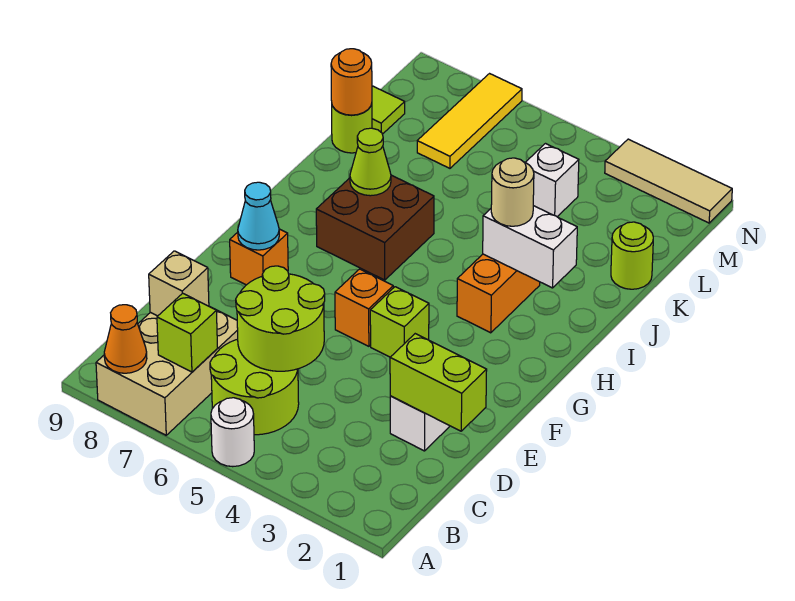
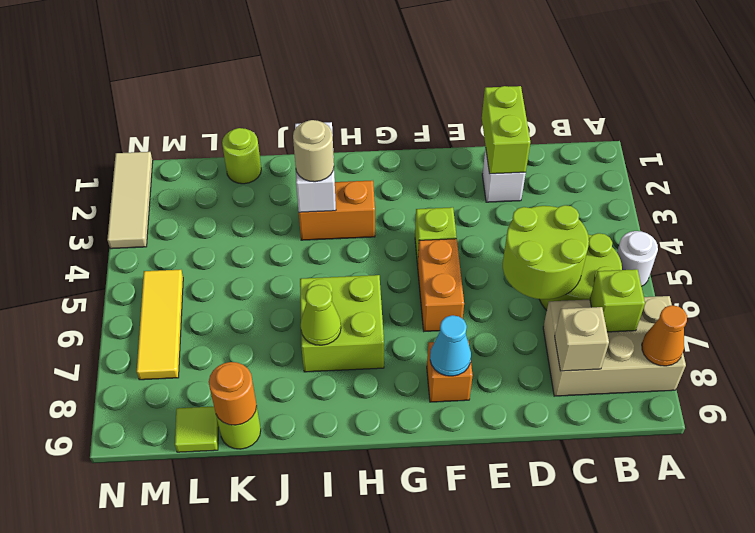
orange 1x1 brick [335,269,393,346] -> orange 1x2 brick [418,239,464,331]
brown 2x2 brick [316,175,434,280] -> lime 2x2 brick [300,275,384,372]
white 1x1 brick [526,144,579,217] -> none
yellow 1x3 tile [417,74,522,168] -> yellow 1x3 tile turned to [137,270,183,380]

